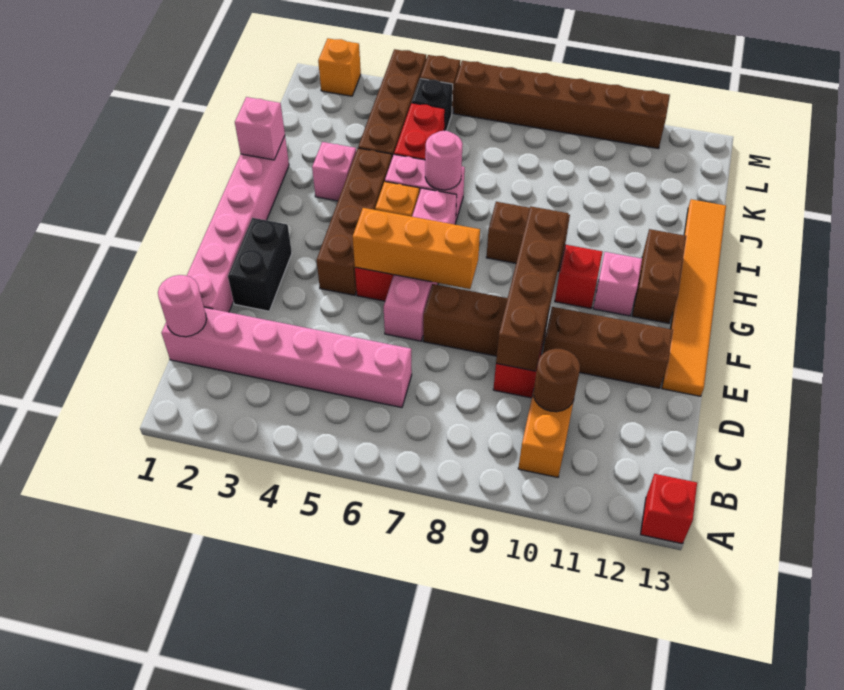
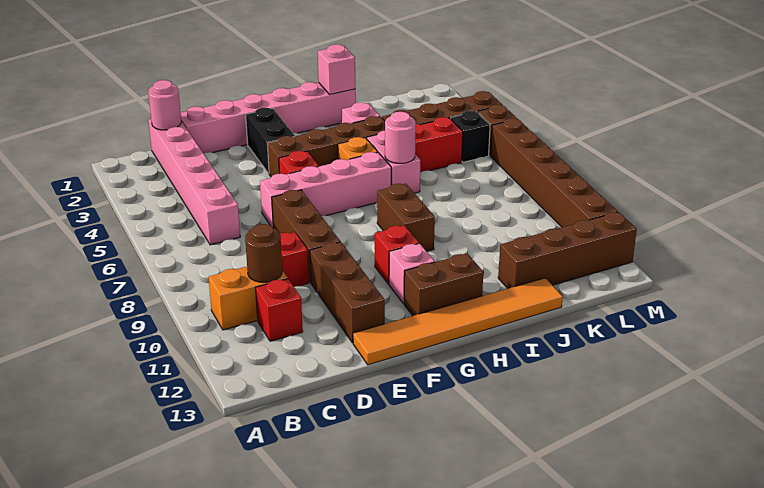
red 1x1 brick [641,474,697,544] -> red 1x1 brick moved to [256,279,303,341]
brown 1x4 brick [496,206,568,371] -> brown 1x4 brick moved to [498,212,637,289]
black 1x2 brick [228,218,292,311] -> black 1x2 brick turned to [246,108,295,173]
orange 1x3 brick [353,208,480,289] -> none
orange 1x1 brick [318,38,361,96] -> none

